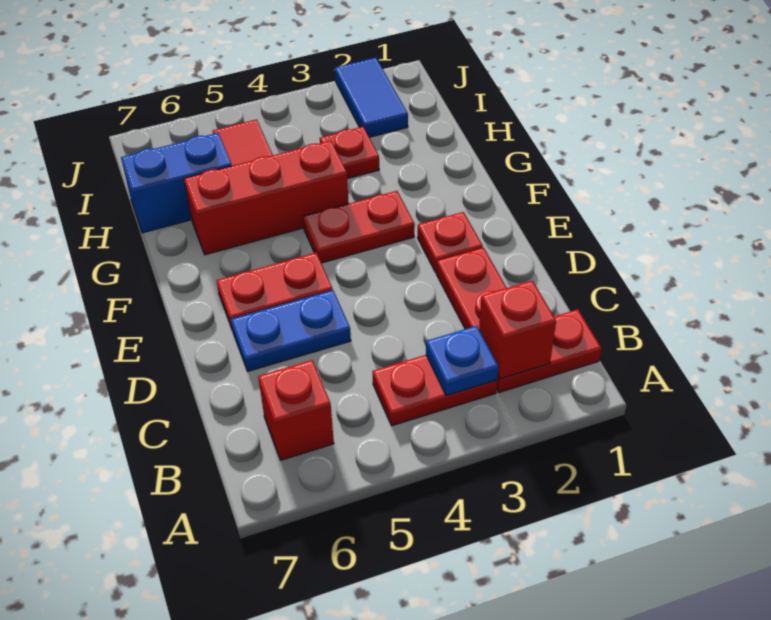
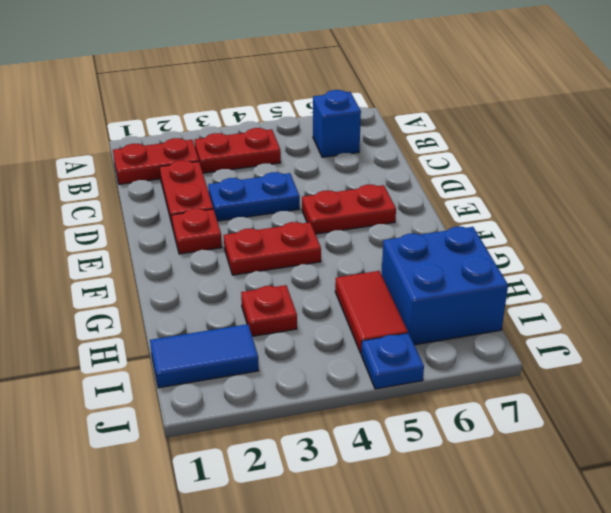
red 1x1 brick [479,281,556,379] -> none
blue 1x1 plate [426,326,499,396] -> blue 1x1 plate moved to [361,333,424,389]
red 1x1 brick [258,360,334,460] -> blue 1x1 brick [313,90,361,157]
blue 1x2 plate [231,290,351,371] -> blue 1x2 plate moved to [208,172,300,221]
red 1x3 brick [184,141,349,255] -> none
blue 1x2 brick [121,133,232,233] -> blue 2x2 brick [382,227,508,345]
blue 1x2 tile [335,58,408,137] -> blue 1x2 tile turned to [150,324,259,388]

